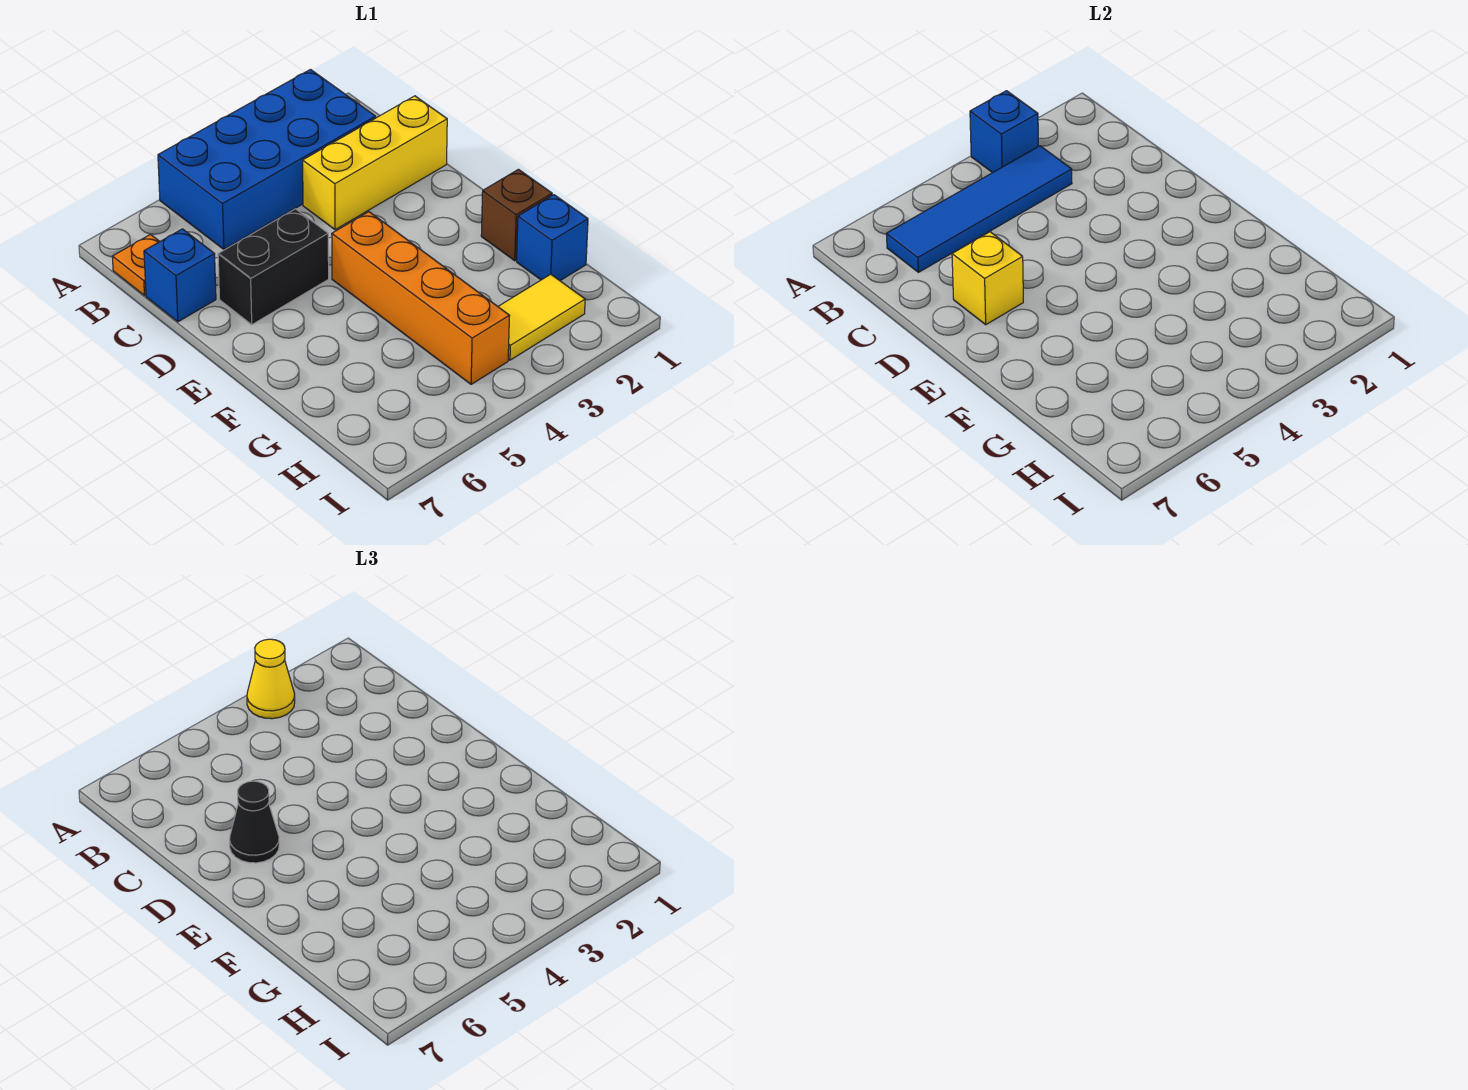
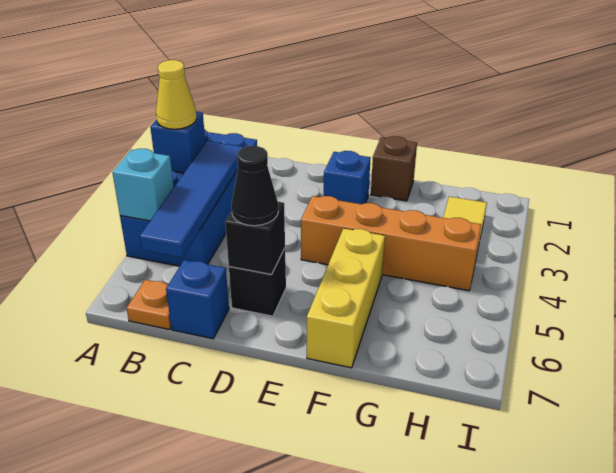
none -> cyan 1x1 brick [112,149,174,221]
yellow 1x3 brick [303,96,447,230] -> yellow 1x3 brick moved to [307,228,385,368]
black 1x2 brick [218,209,329,325] -> black 1x1 brick [229,248,286,316]
yellow 1x1 brick [952,232,1023,325] -> black 1x1 brick [225,202,285,274]
blue 1x1 brick [517,195,588,281] -> blue 1x1 brick moved to [324,151,371,204]

